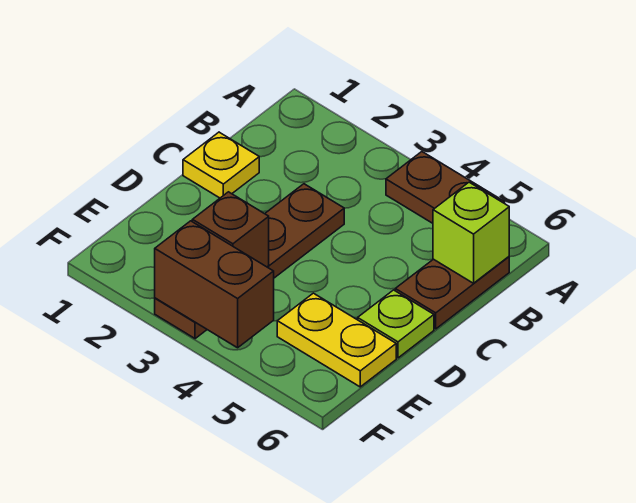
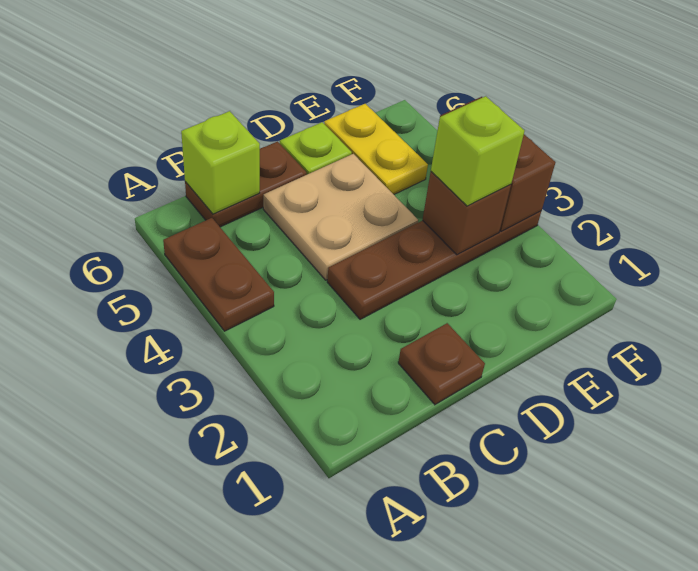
yellow 1x1 plate [183,132,259,198] -> brown 1x1 plate [398,323,485,404]
none -> tan 2x2 plate [263,154,418,280]
none -> lime 1x1 brick [431,96,524,206]

